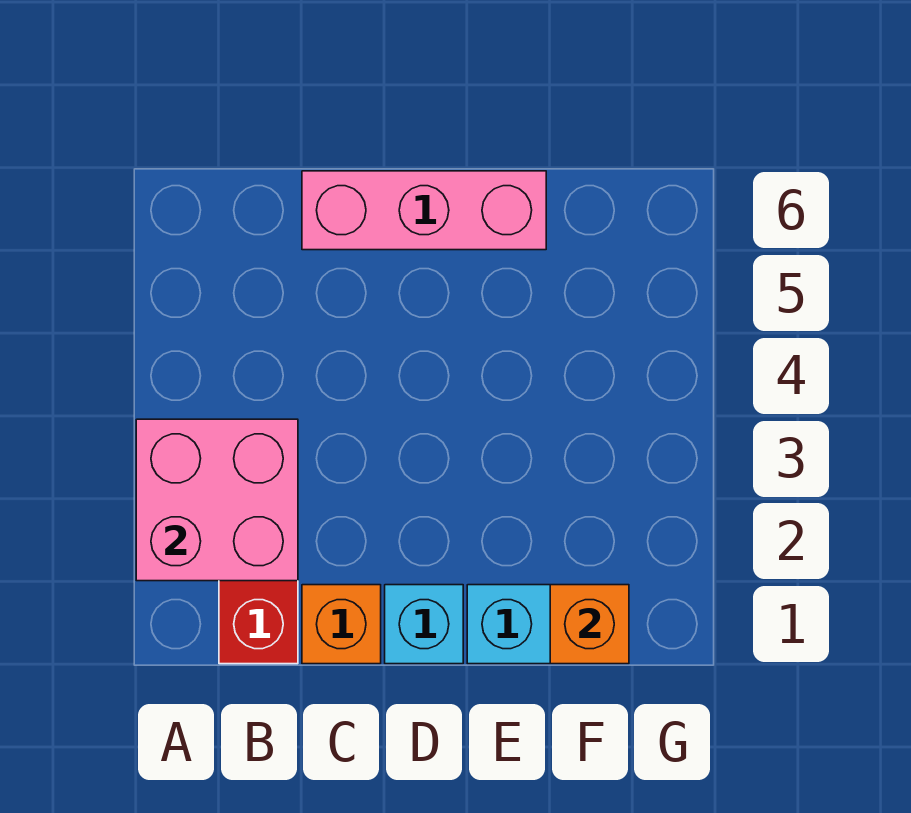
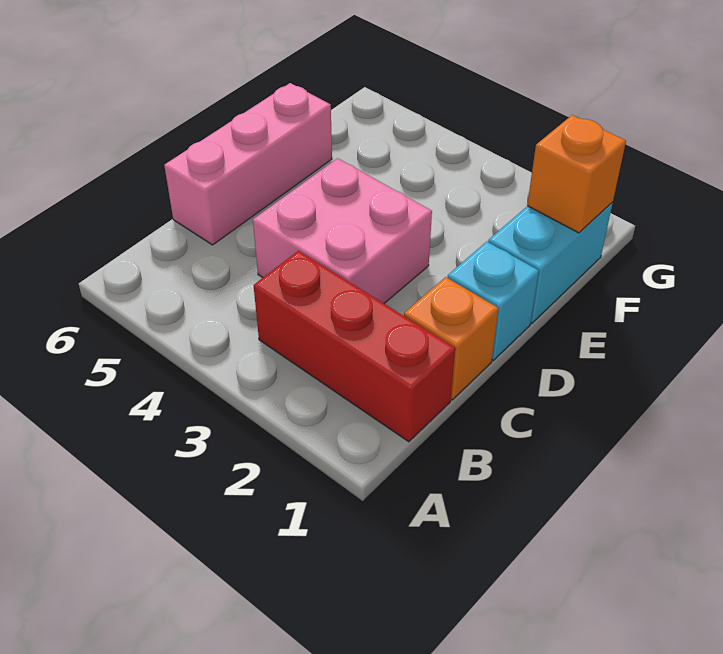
pink 2x2 brick [136,419,298,581] -> pink 2x2 brick moved to [253,158,432,303]

